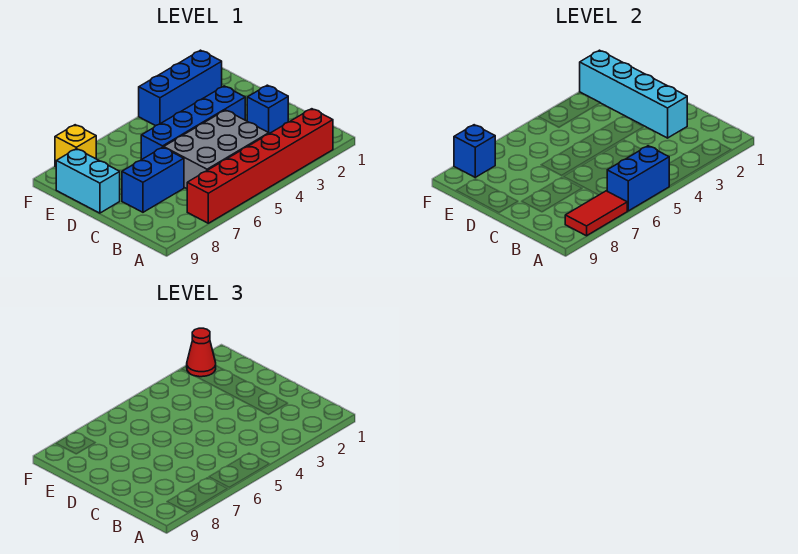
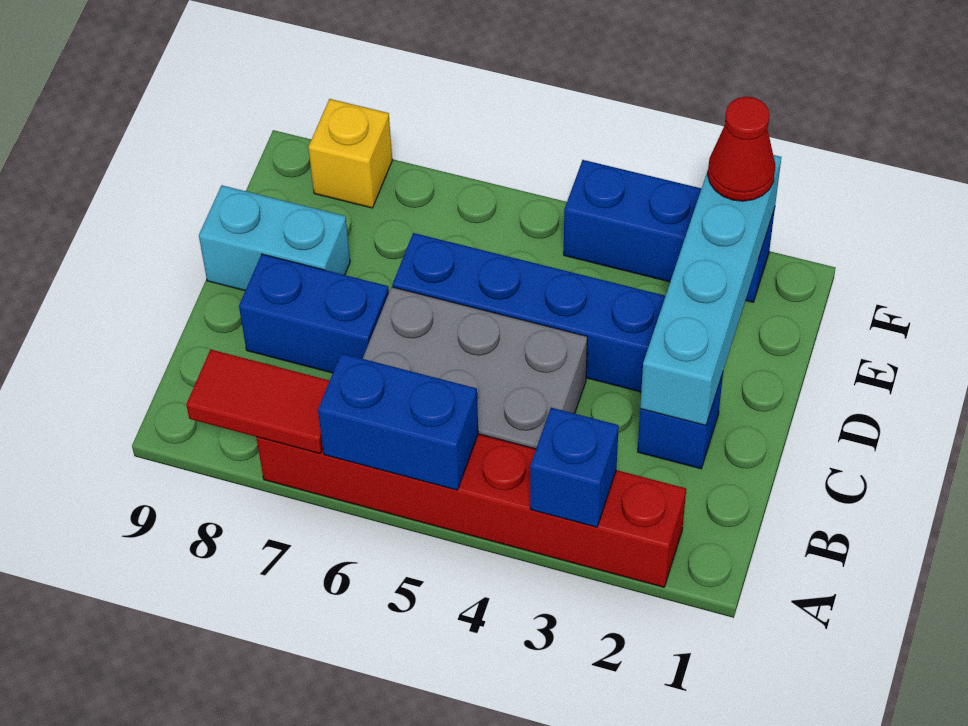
cyan 1x2 brick [56,149,120,213] -> cyan 1x2 brick turned to [199,185,350,291]
blue 1x1 brick [454,125,495,177] -> blue 1x1 brick moved to [530,408,619,527]

